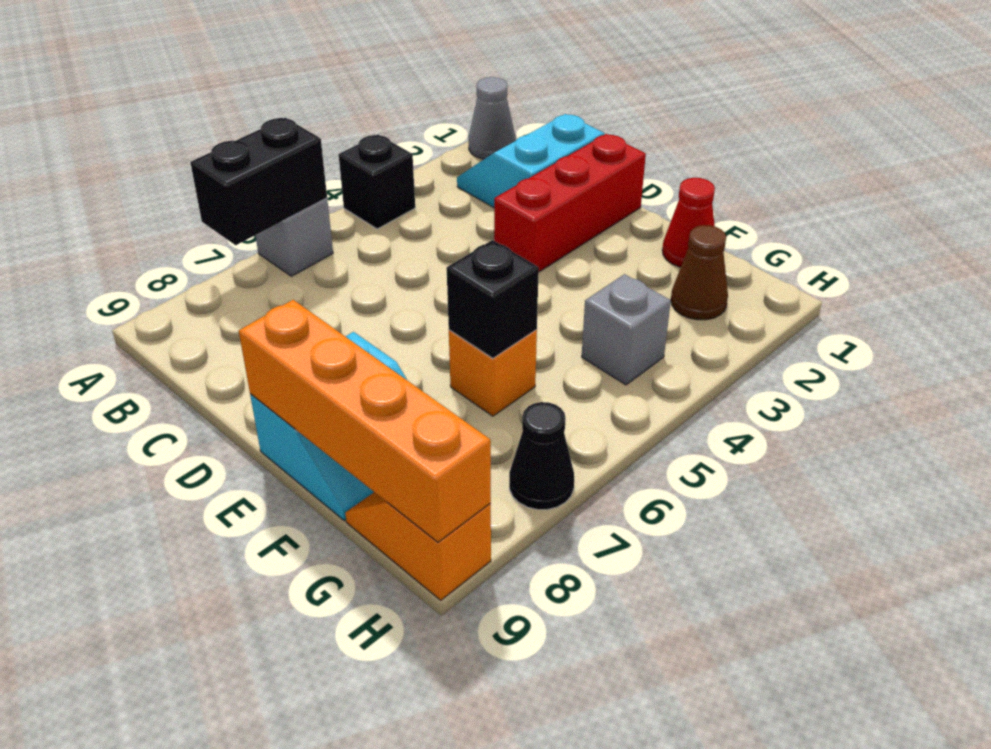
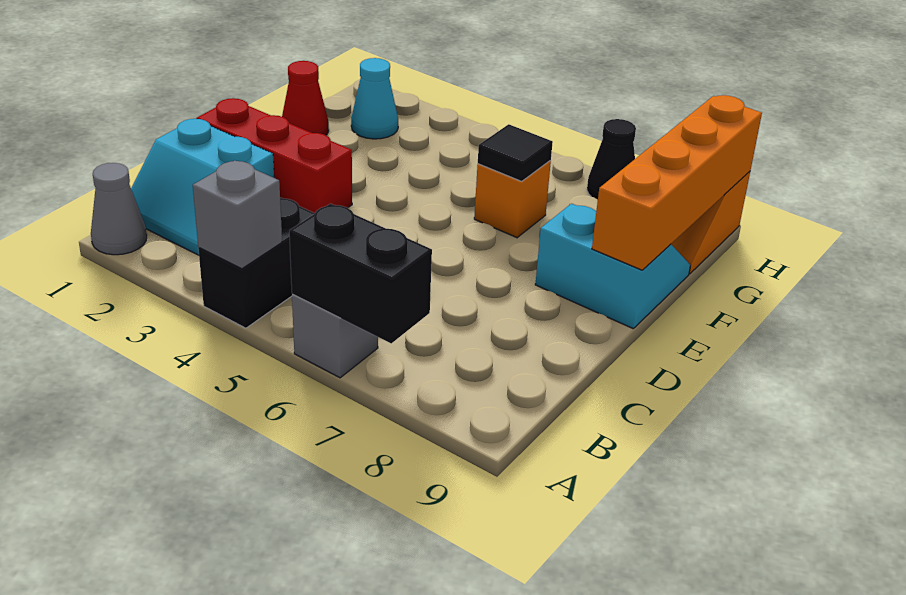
black 1x1 brick [339,135,415,229] -> black 1x2 brick [198,197,315,328]
black 1x1 brick [447,240,539,358] -> black 1x1 tile [478,124,553,181]
brown 1x1 cone [671,225,728,320] -> cyan 1x1 cone [351,58,398,139]
grey 1x1 brick [582,274,671,385] -> grey 1x1 brick moved to [193,161,282,269]

